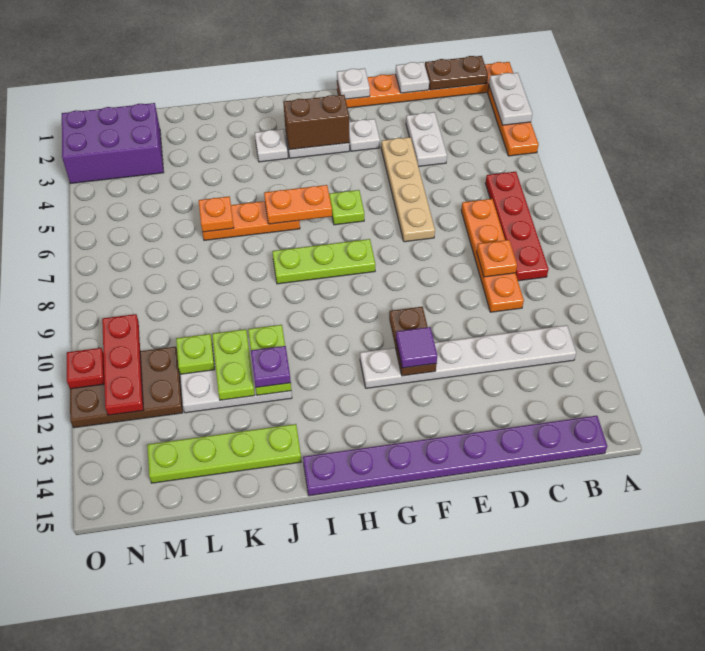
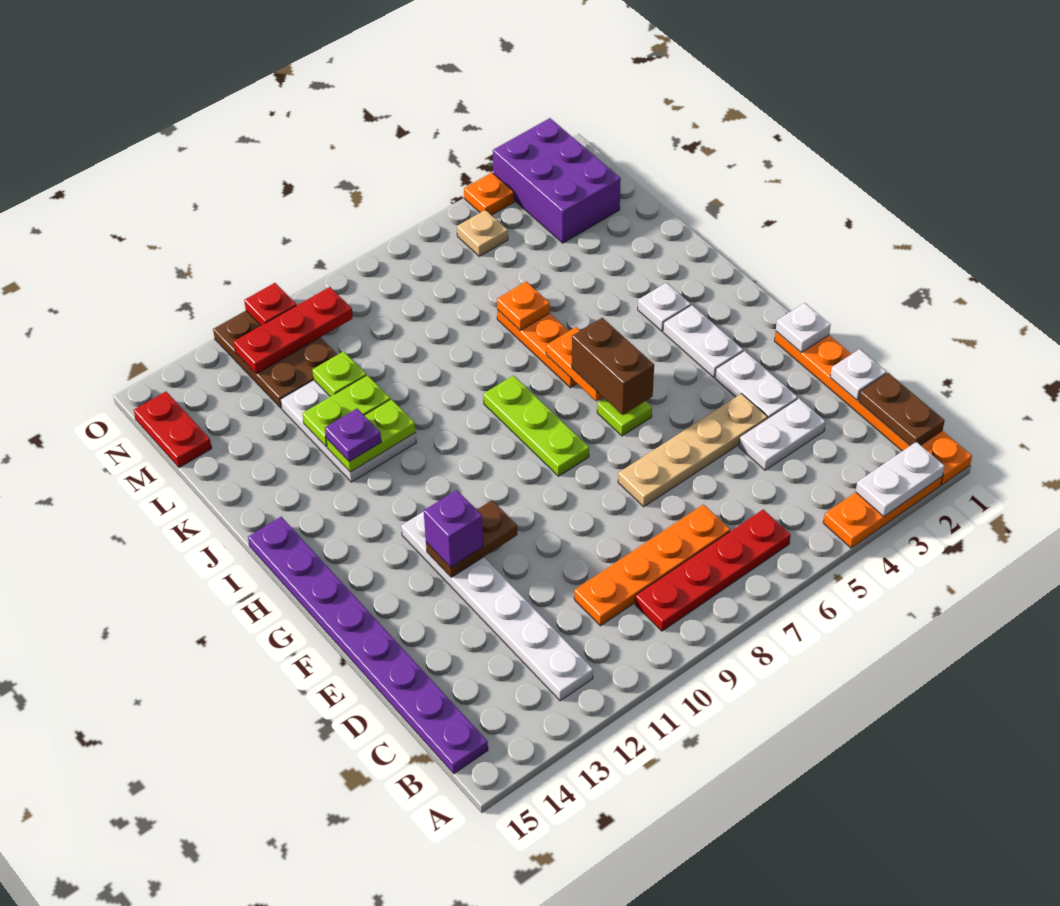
orange 1x1 plate [477,240,517,277] -> orange 1x1 plate moved to [464,173,514,215]
white 1x1 plate [349,119,380,151] -> white 1x2 plate [715,351,798,419]
purple 1x1 tile [396,327,437,368] -> purple 1x1 brick [424,490,483,567]
brown 1x2 brick [284,95,349,150] -> brown 1x2 brick moved to [572,318,654,415]
lime 1x4 plate [147,424,301,483] -> none
none -> red 1x2 plate [134,392,212,468]
none -> tan 1x1 plate [457,210,508,256]

